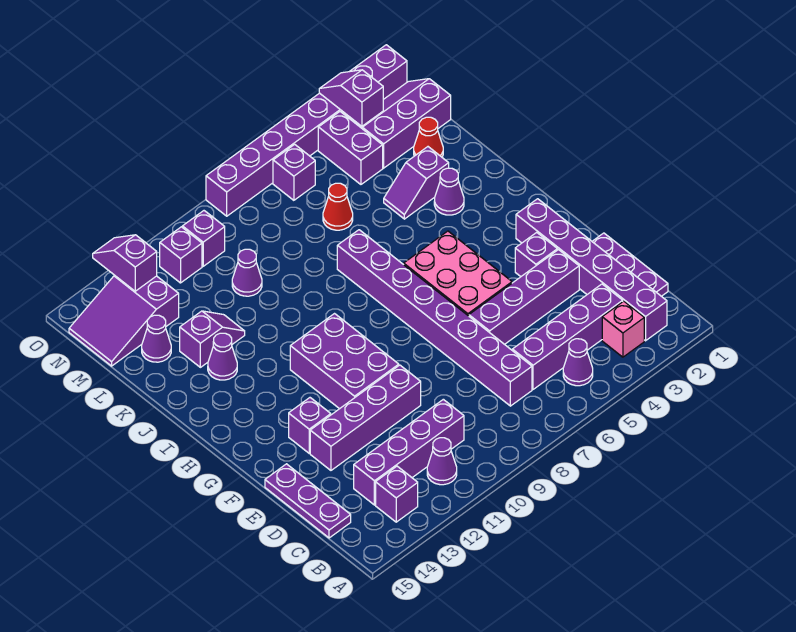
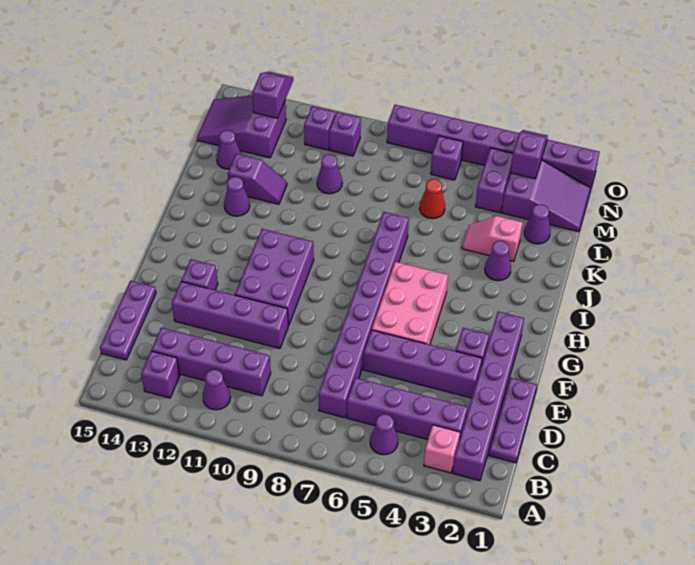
purple 1x2 slope [384,147,449,219] -> pink 1x2 slope [462,216,523,261]
red 1x1 cone [414,117,443,157] -> purple 1x1 cone [524,204,550,244]
purple 2x3 slope [353,79,451,168] -> purple 2x3 slope turned to [502,160,591,232]

